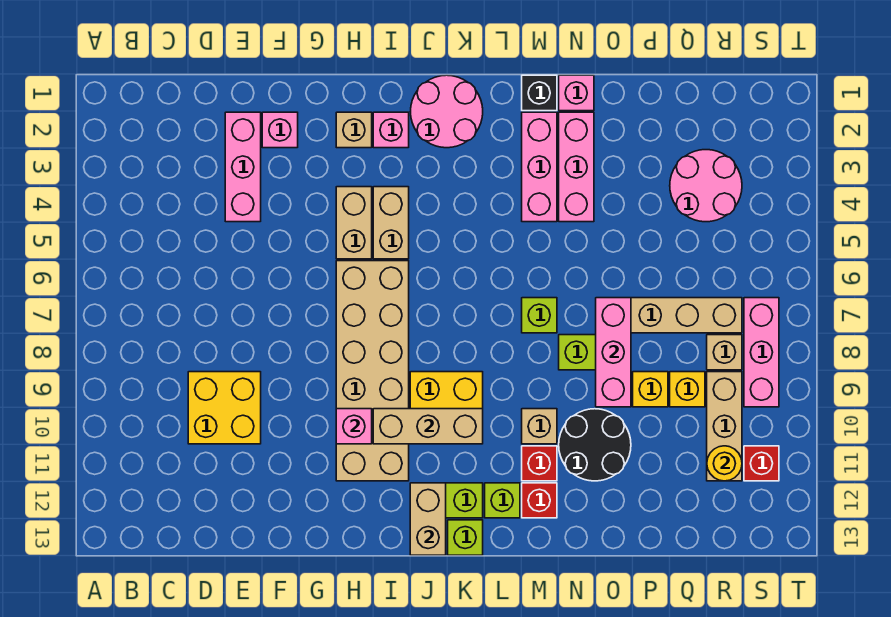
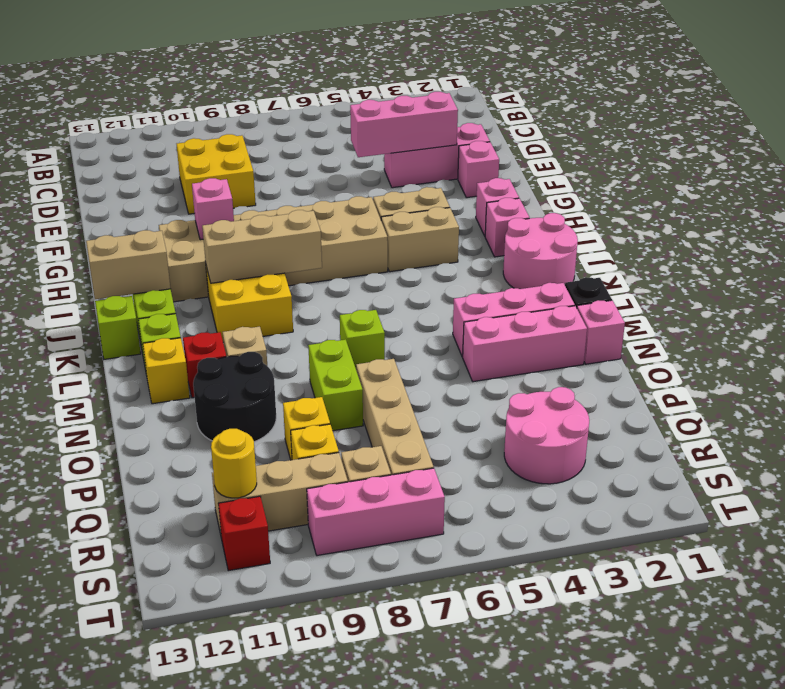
tan 1x1 brick [336,112,372,148] -> pink 1x1 brick [476,178,519,236]
tan 1x3 brick [373,409,483,444] -> tan 1x3 brick turned to [202,210,322,283]
red 1x1 brick [522,483,557,518] -> yellow 1x1 brick [143,338,190,404]
pink 1x3 brick [596,298,631,407] -> pink 1x3 brick moved to [350,92,458,157]

